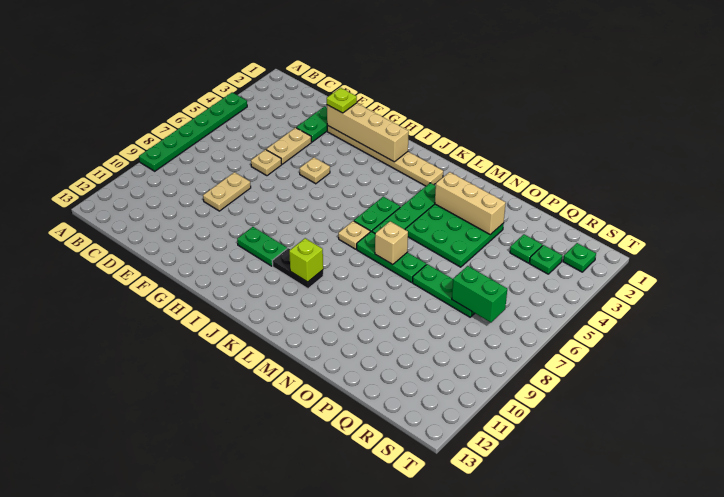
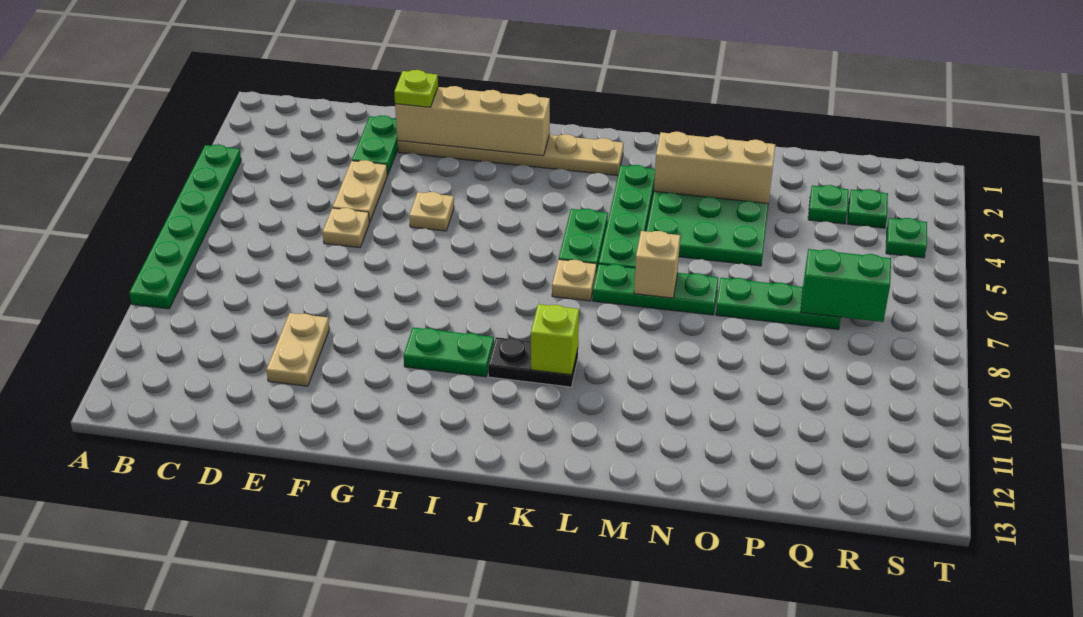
tan 1x2 plate [203,172,251,211] -> tan 1x2 plate moved to [266,313,329,386]
green 1x1 plate [563,243,596,272] -> green 1x1 plate moved to [886,218,927,258]

